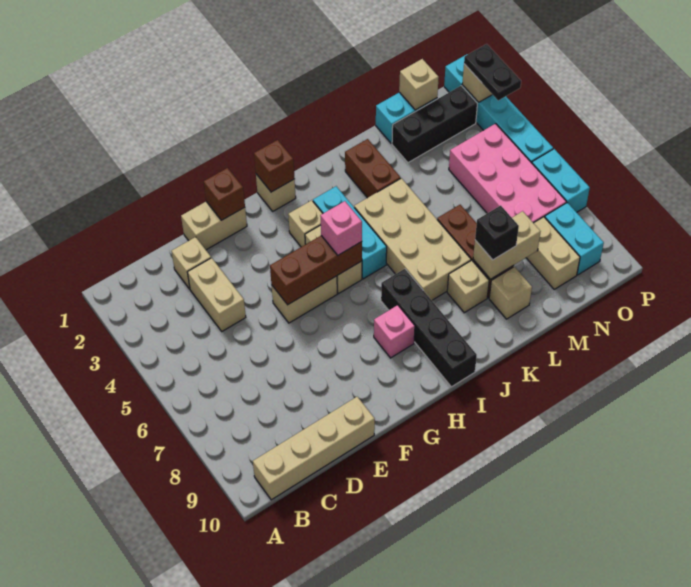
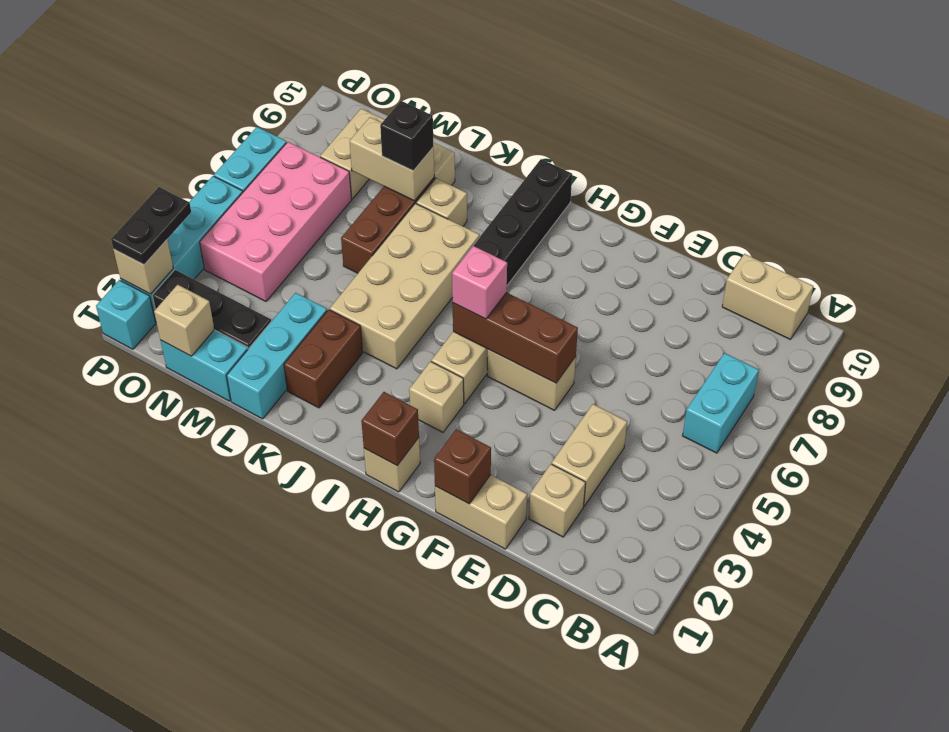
tan 1x4 brick [253,397,375,500] -> tan 1x2 brick [722,254,813,339]
pink 1x1 brick [374,305,415,358] -> none
cyan 1x3 brick [313,186,387,279] -> cyan 1x3 brick moved to [227,293,327,419]
cyan 1x2 brick [545,203,604,275] -> cyan 1x2 brick moved to [682,353,759,453]

